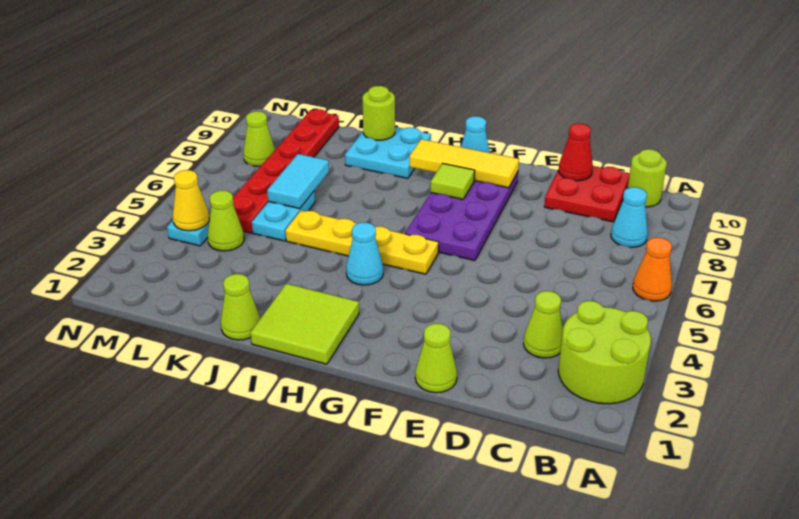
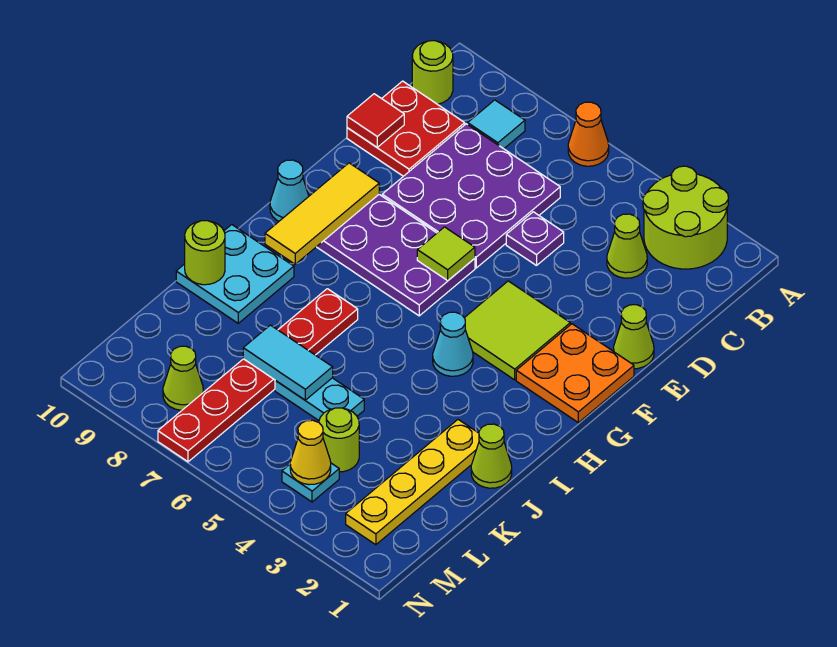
cyan 1x1 cone [611,187,648,247] -> cyan 1x1 tile [468,100,525,149]
none -> purple 3x3 plate [382,124,560,268]
none -> purple 1x1 plate [506,212,564,266]
red 1x1 cone [558,123,593,181] -> red 1x1 tile [347,94,404,147]
none -> orange 2x2 plate [516,324,634,423]
yellow 1x4 plate [286,211,438,274] -> yellow 1x4 plate moved to [346,420,479,545]
lime 1x1 tile [431,163,475,199] -> lime 1x1 tile moved to [417,227,475,281]
lime 2x2 tile [250,284,359,364] -> lime 2x2 tile moved to [465,281,570,380]
lime 1x1 cone [208,191,244,251] -> lime 1x1 round brick [319,408,359,472]
red 1x6 plate [233,109,339,233] -> red 1x6 plate turned to [158,289,358,462]

